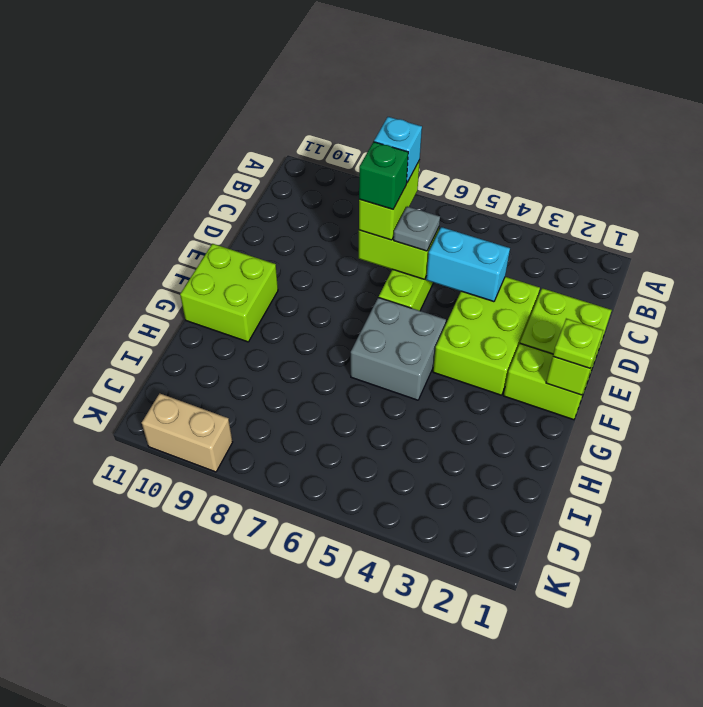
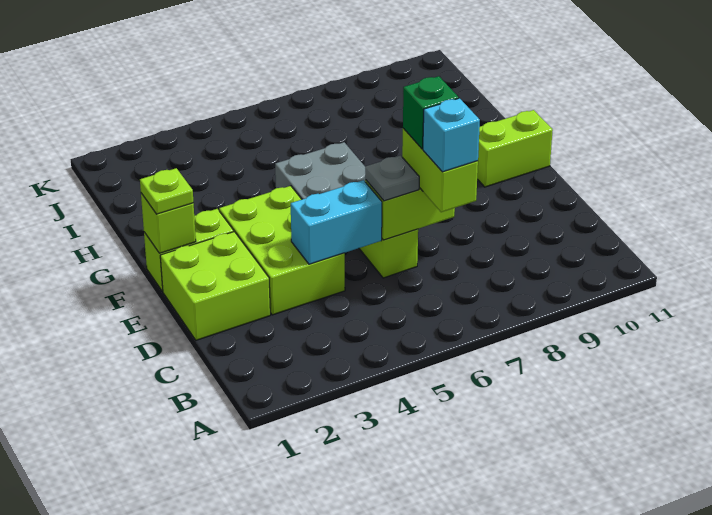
lime 2x2 brick [180,244,278,342] -> lime 1x2 brick [477,110,553,187]
tan 1x2 brick [142,393,233,472] -> none

